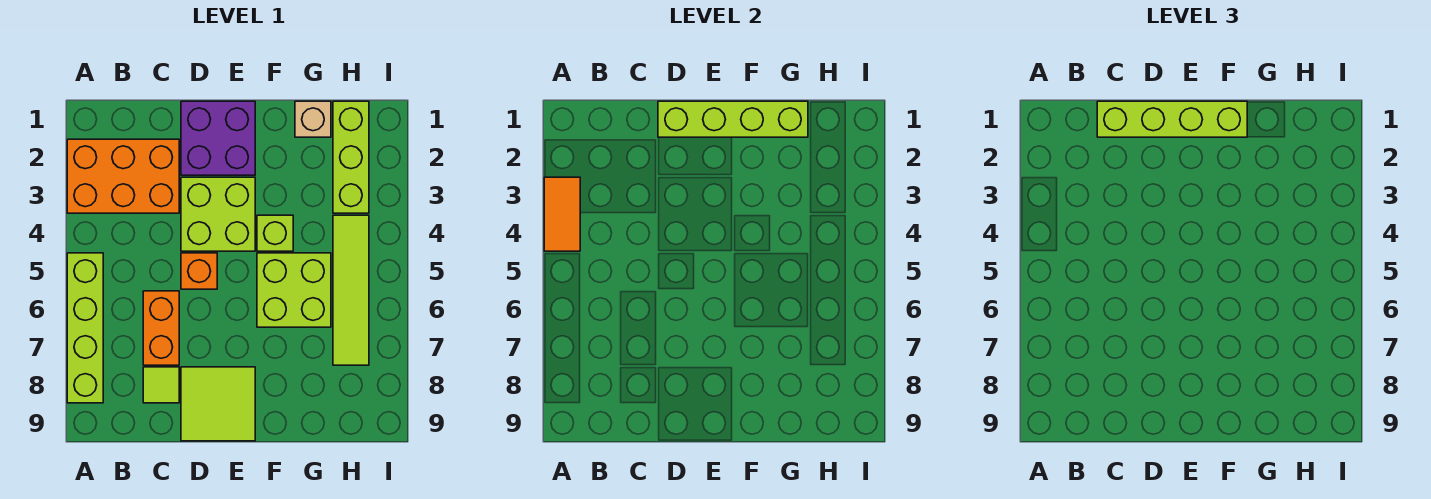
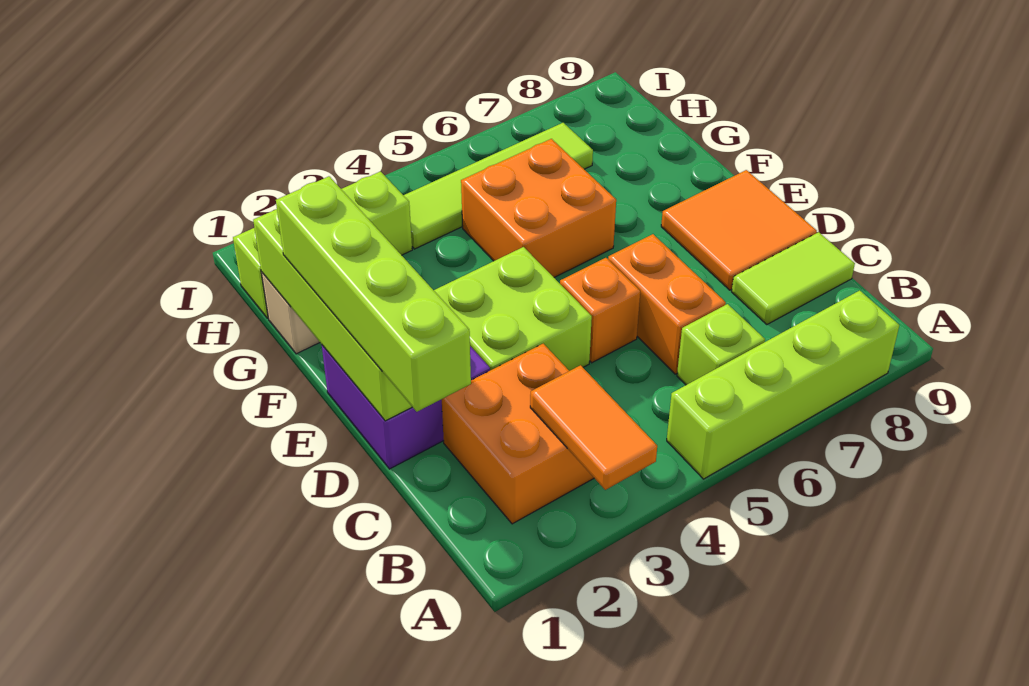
orange 2x3 brick [67,139,179,213] -> orange 2x2 brick [442,344,594,524]
orange 1x2 tile [544,177,580,251] -> orange 1x2 tile turned to [530,365,657,490]
orange 1x2 brick [143,291,179,365] -> orange 1x2 brick turned to [608,234,726,374]
lime 1x1 tile [143,367,179,403] -> lime 1x2 tile [732,232,855,325]
lime 2x2 tile [181,367,255,441] -> orange 2x2 tile [661,170,817,290]
lime 1x1 brick [257,215,293,251] -> lime 1x1 brick moved to [677,304,765,385]
lime 2x2 brick [257,253,331,327] -> orange 2x2 brick [461,139,616,277]

